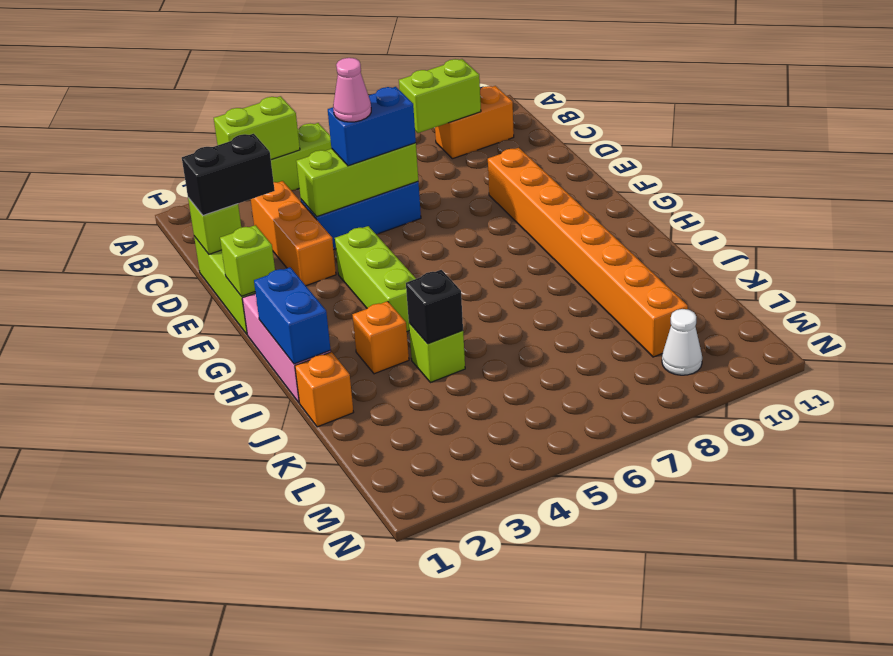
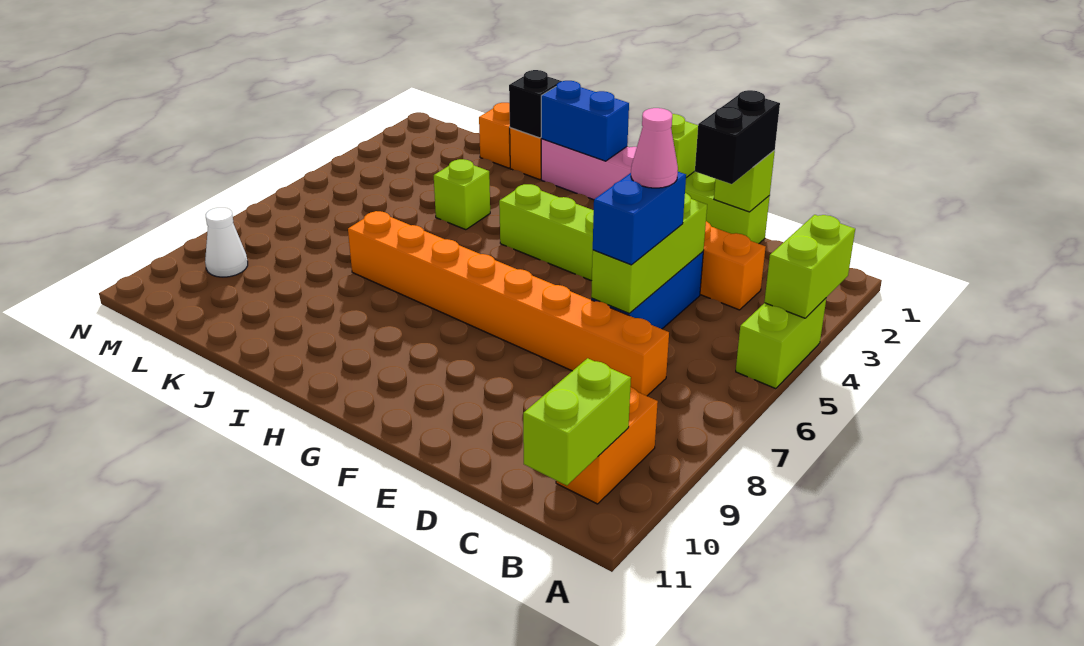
lime 1x2 brick [399,59,481,133] -> lime 1x2 brick moved to [523,358,631,485]
orange 1x8 brick [488,148,688,357] -> orange 1x8 brick moved to [348,211,669,396]
orange 1x1 brick [353,301,409,374] -> orange 1x1 brick moved to [479,103,510,168]
black 1x1 brick [406,270,463,344] -> black 1x1 brick moved to [509,70,561,138]

